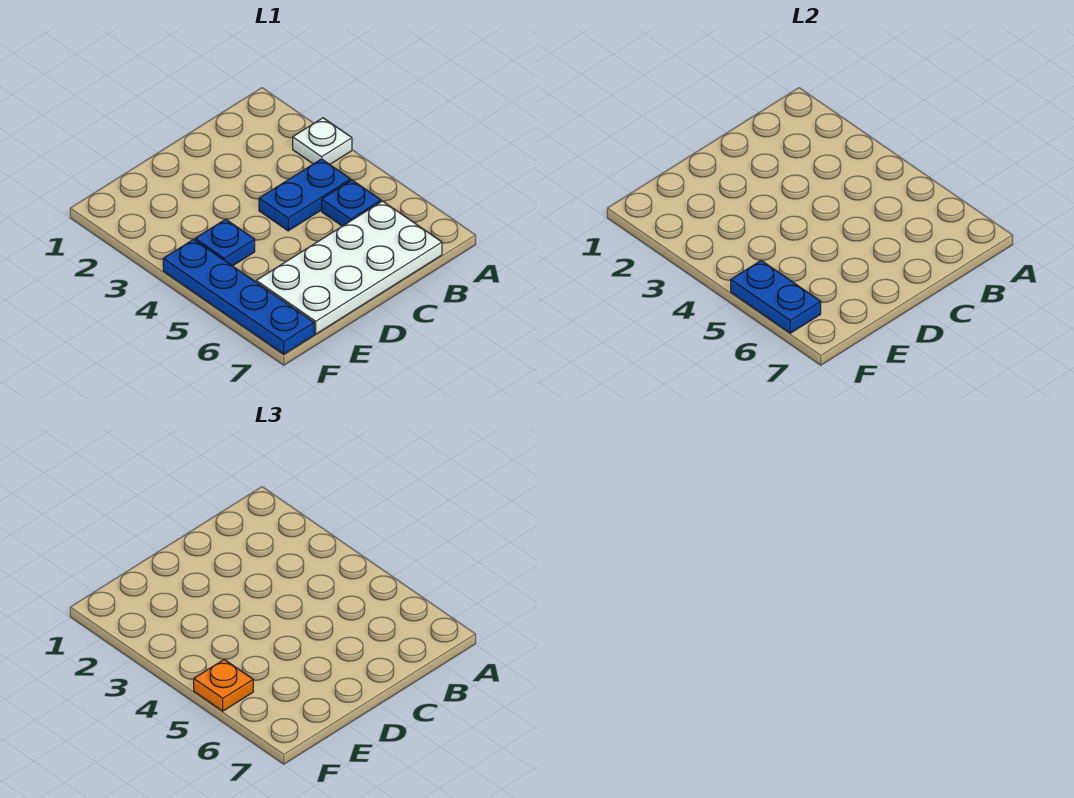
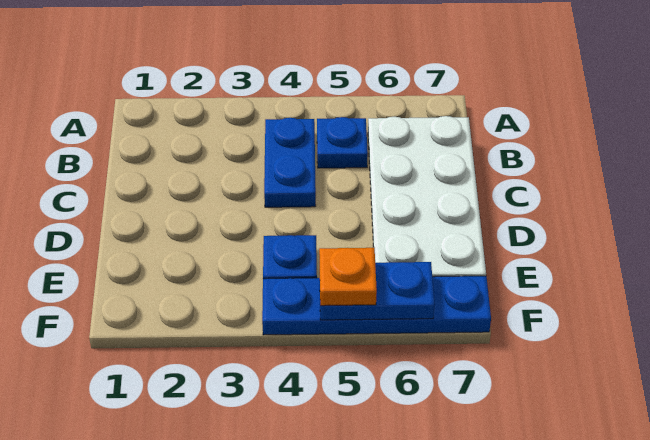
white 1x1 plate [293,118,352,164] -> none

